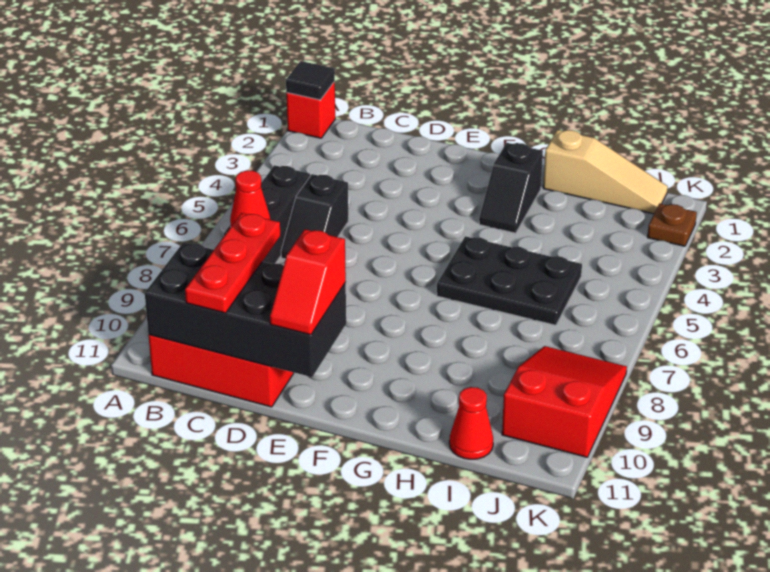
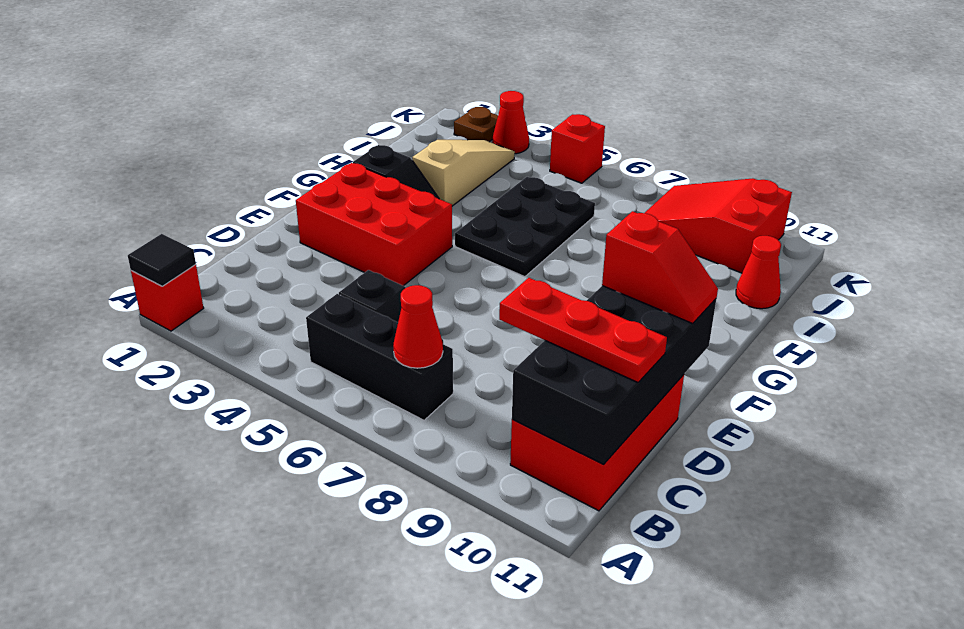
none -> red 2x3 brick [296,163,452,286]
tan 1x3 slope [543,130,668,214] -> tan 1x3 slope moved to [412,140,515,206]
none -> red 1x1 cone [492,91,529,154]
none -> red 1x1 brick [550,114,605,183]

